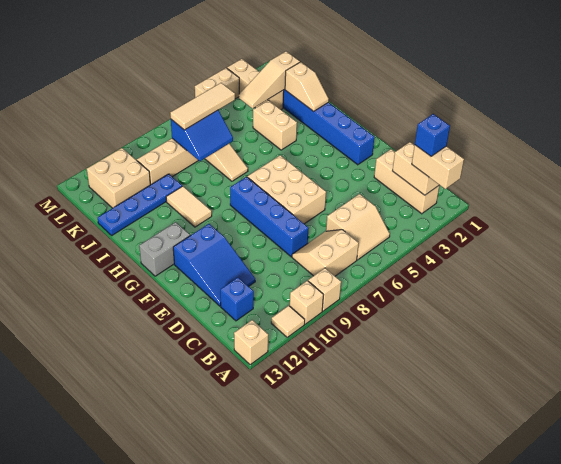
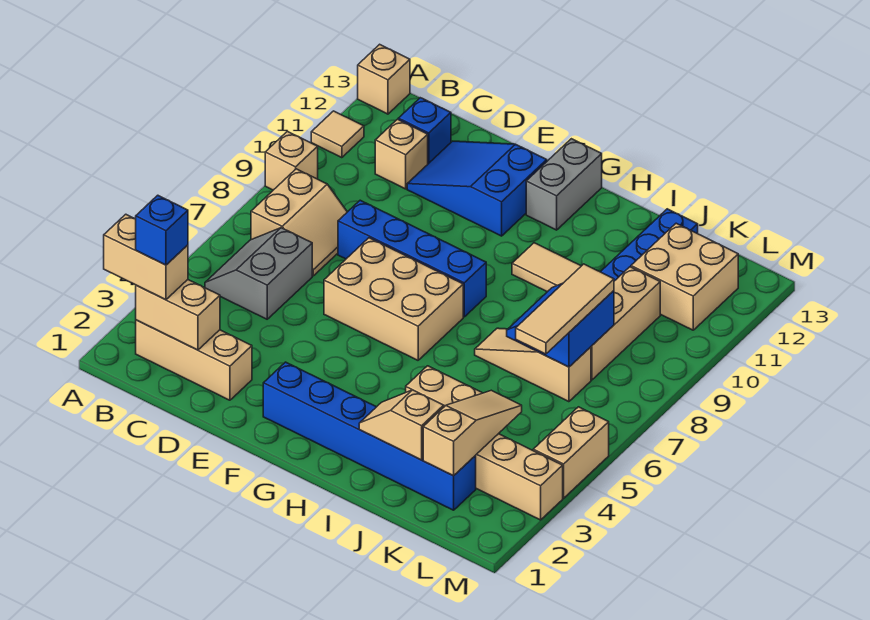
tan 1x1 brick [290,281,323,324] -> tan 1x1 brick moved to [375,119,428,189]
tan 2x2 slope [326,194,390,260] -> grey 2x2 slope [205,228,312,319]

